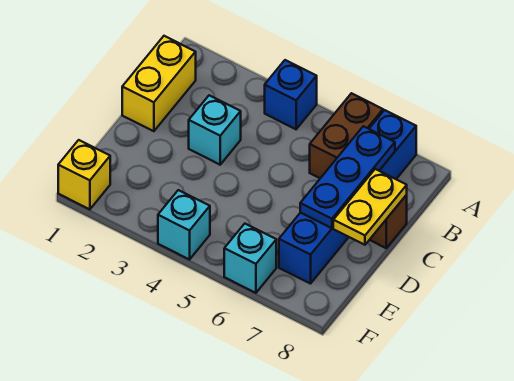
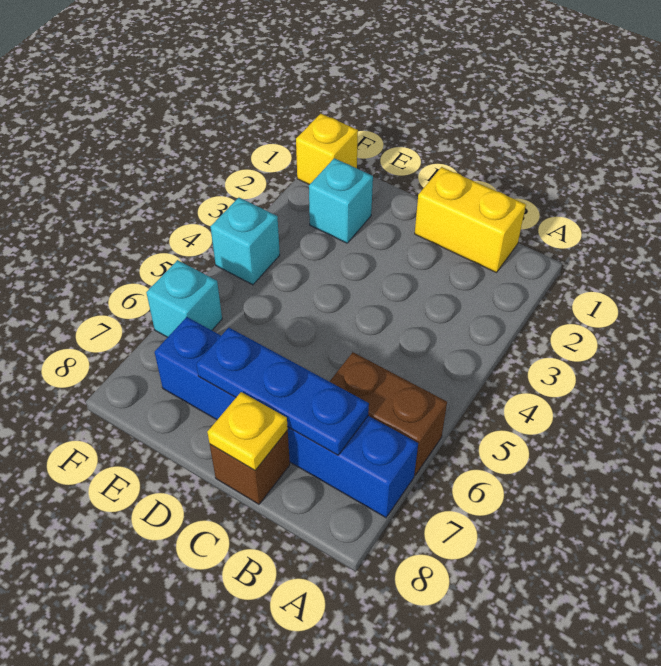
blue 1x1 brick [265,60,317,129] -> none
cyan 1x1 brick [189,95,241,165] -> cyan 1x1 brick moved to [309,158,373,243]
yellow 1x2 plate [333,169,407,245] -> yellow 1x1 plate [207,392,288,470]

